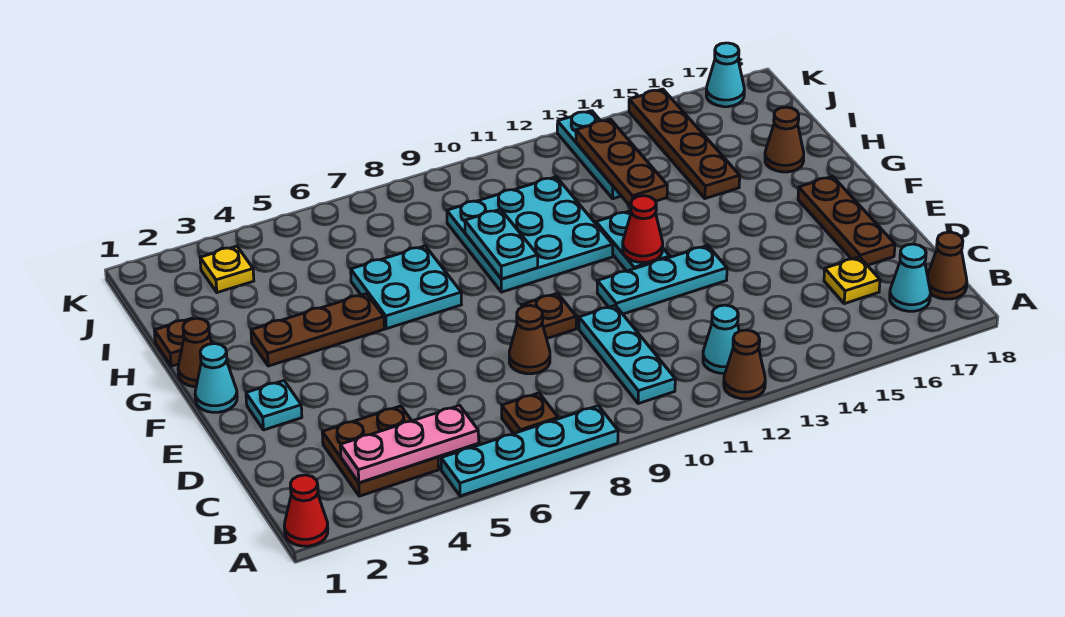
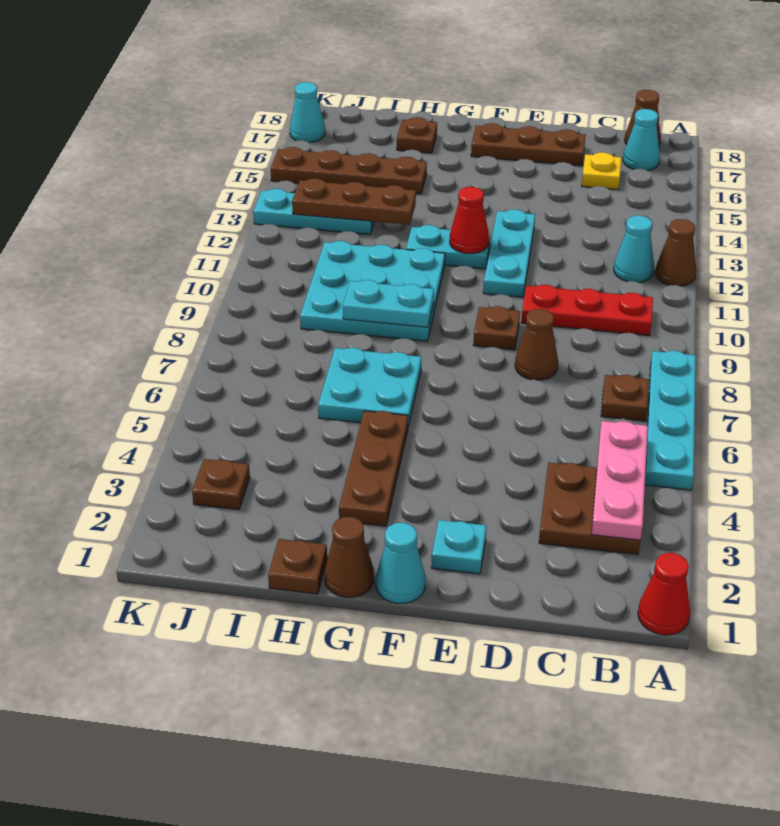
cyan 1x3 plate [579,305,675,404] -> red 1x3 plate [521,285,653,336]
brown 1x1 cone [765,107,804,172] -> brown 1x1 plate [397,117,437,153]
yellow 1x1 plate [200,246,254,293] -> brown 1x1 plate [192,459,250,510]

